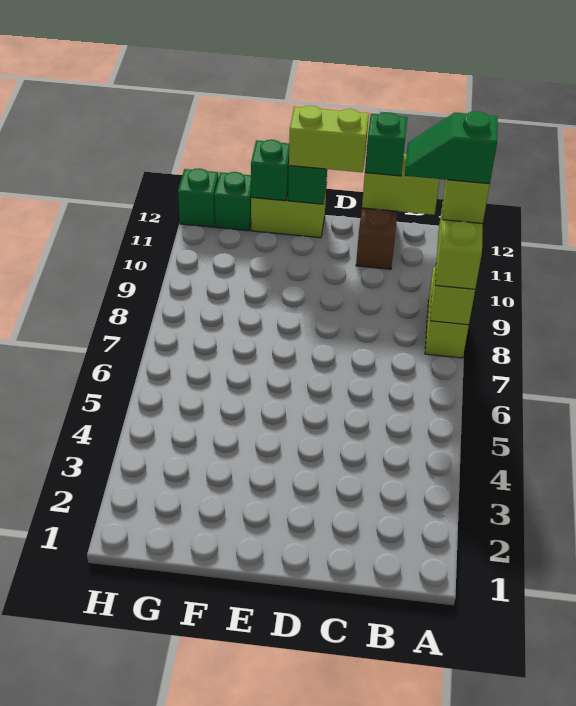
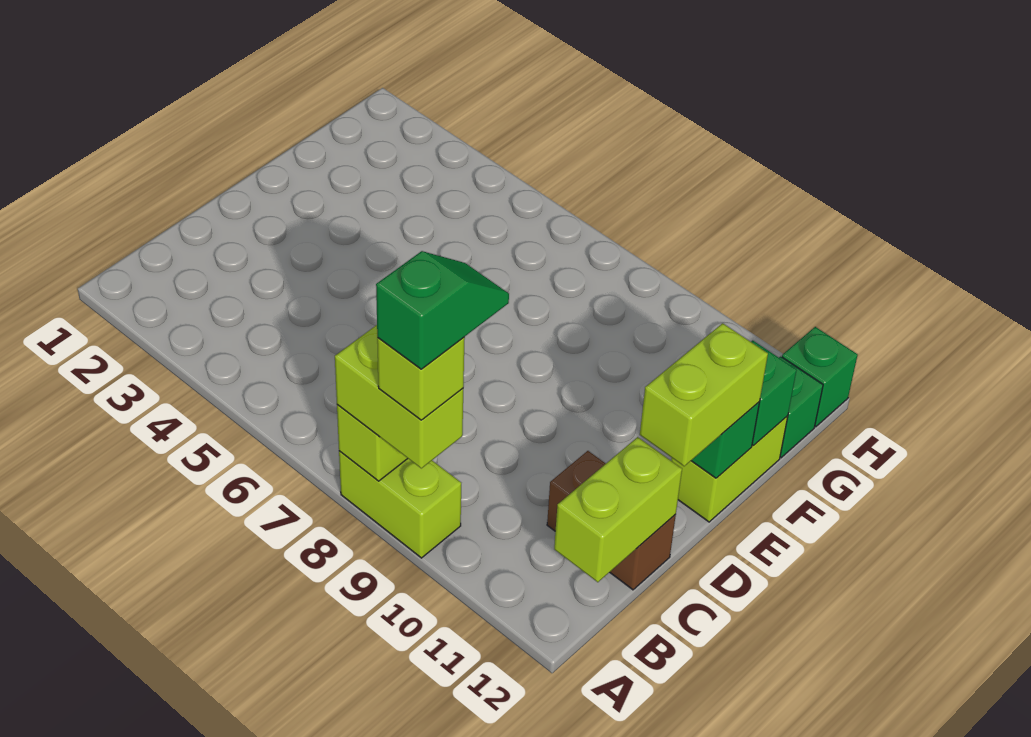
green 1x1 brick [365,112,407,176] -> none

